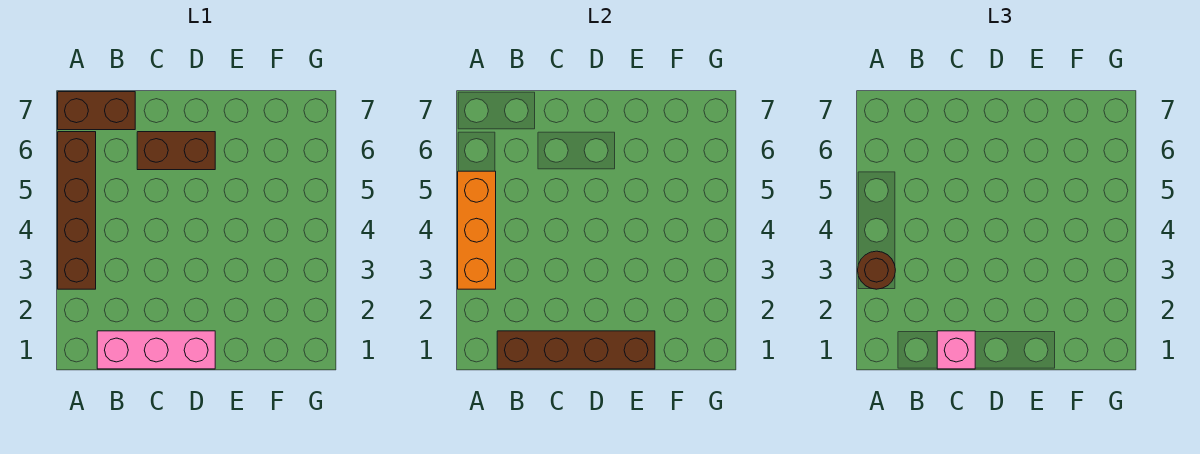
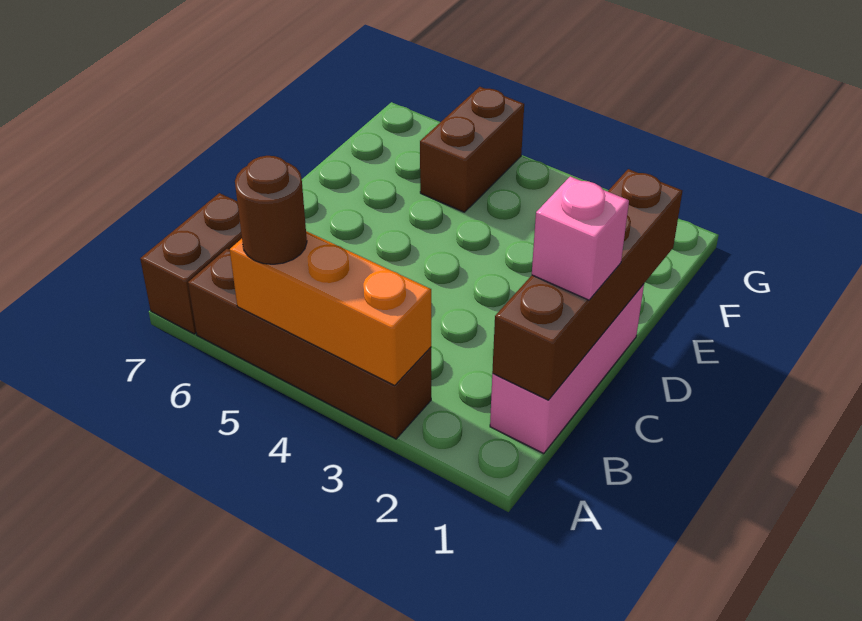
brown 1x1 round brick [858,251,895,289] -> brown 1x1 round brick moved to [235,156,307,264]
brown 1x2 brick [137,132,215,170] -> brown 1x2 brick moved to [420,87,524,212]

